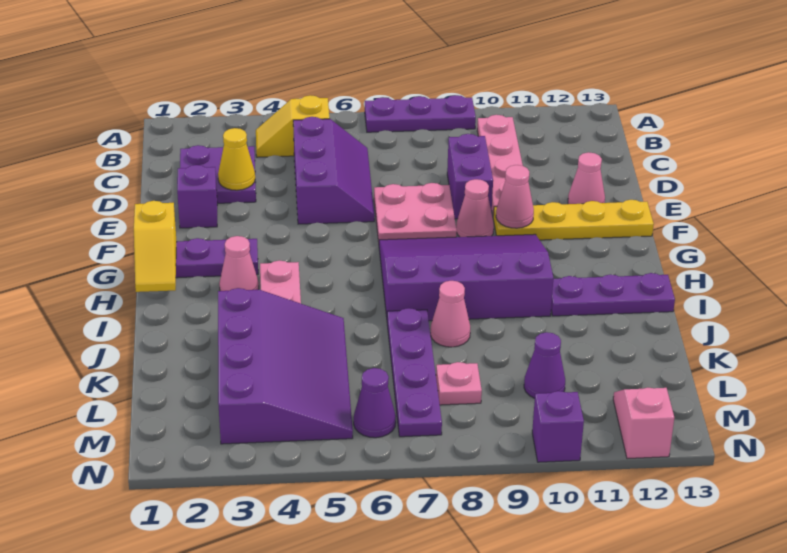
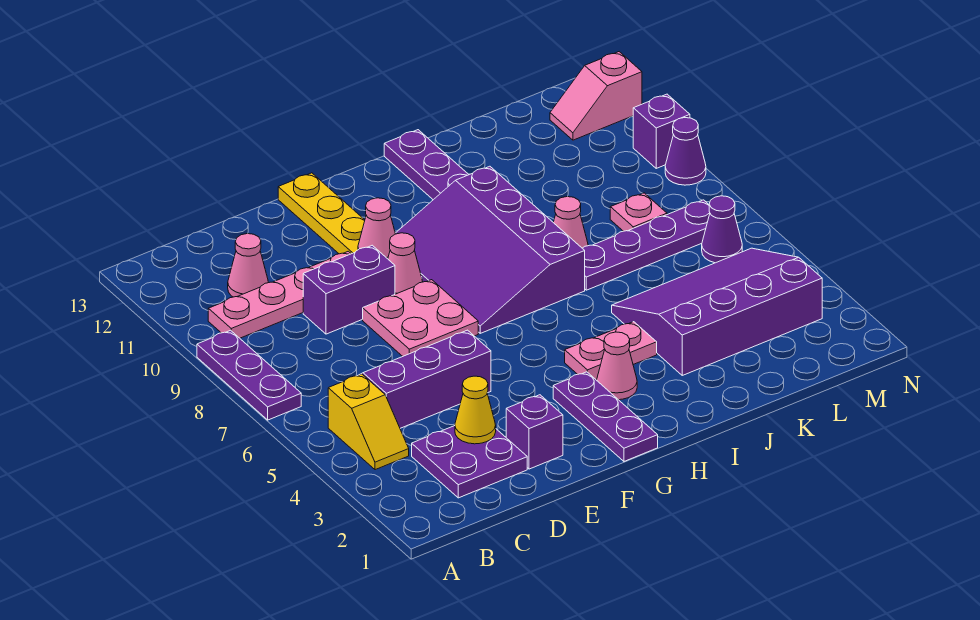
pink 1x1 cone [568,152,605,204] -> pink 1x1 cone moved to [228,234,268,297]
yellow 1x2 slope [134,201,177,292] -> none
purple 1x1 cone [524,332,565,398] -> purple 1x1 cone moved to [665,118,706,185]

